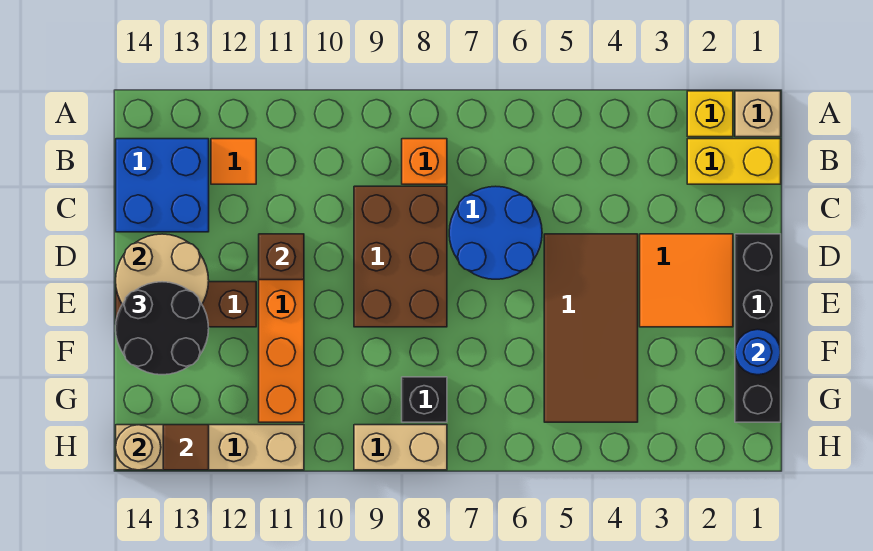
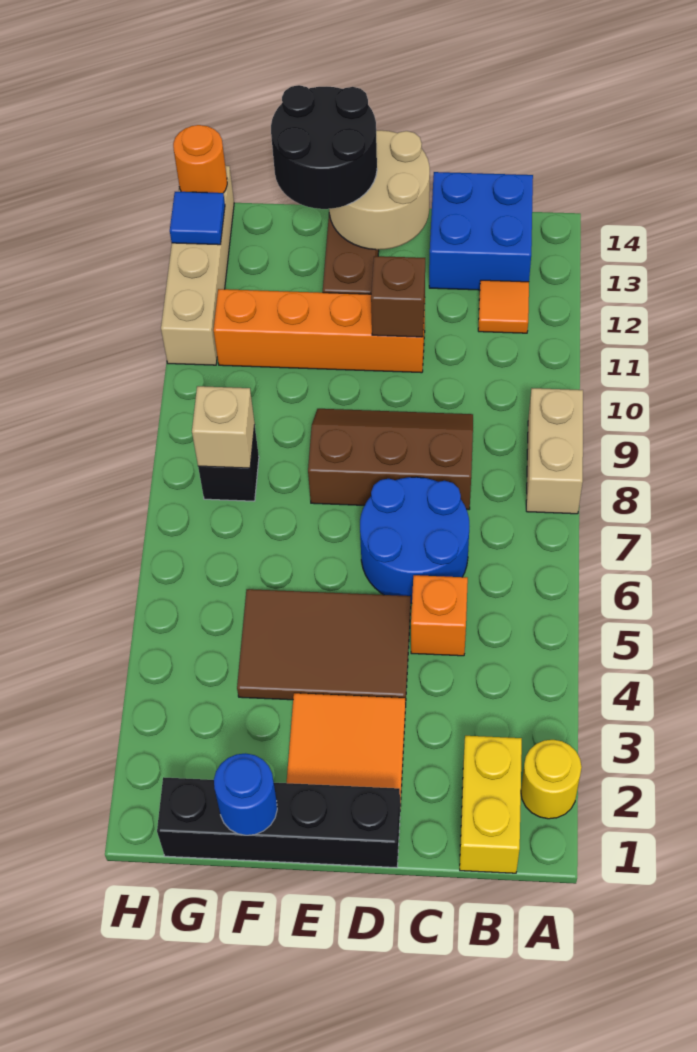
tan 1x1 brick [735,91,781,137] -> tan 1x1 brick moved to [192,386,255,468]
yellow 1x1 brick [687,91,733,137] -> yellow 1x1 round brick [521,740,582,819]
orange 1x1 brick [402,139,447,184] -> orange 1x1 brick moved to [411,575,468,656]
brown 2x3 brick [354,186,447,327] -> brown 2x3 slope [308,409,473,510]
brown 2x4 tile [544,234,638,422] -> brown 2x3 tile [237,589,411,704]
tan 1x2 brick [354,425,447,470] -> tan 1x2 brick moved to [526,388,583,514]
brown 1x1 tile [163,425,209,470] -> blue 1x1 tile [170,192,225,245]
tan 1x1 round brick [116,425,161,470] -> orange 1x1 round brick [173,125,227,193]

